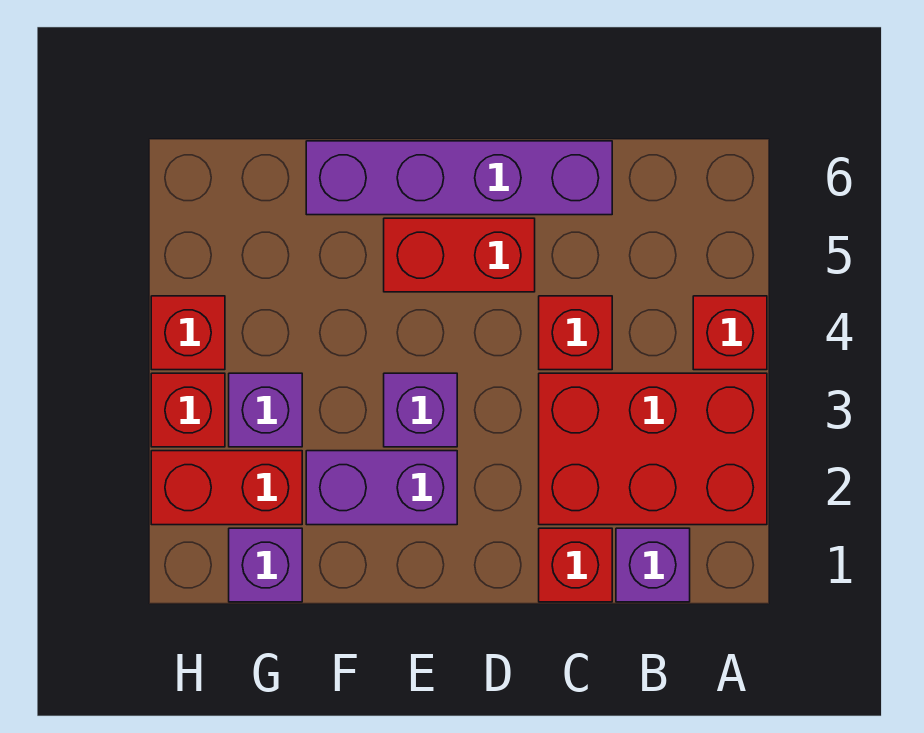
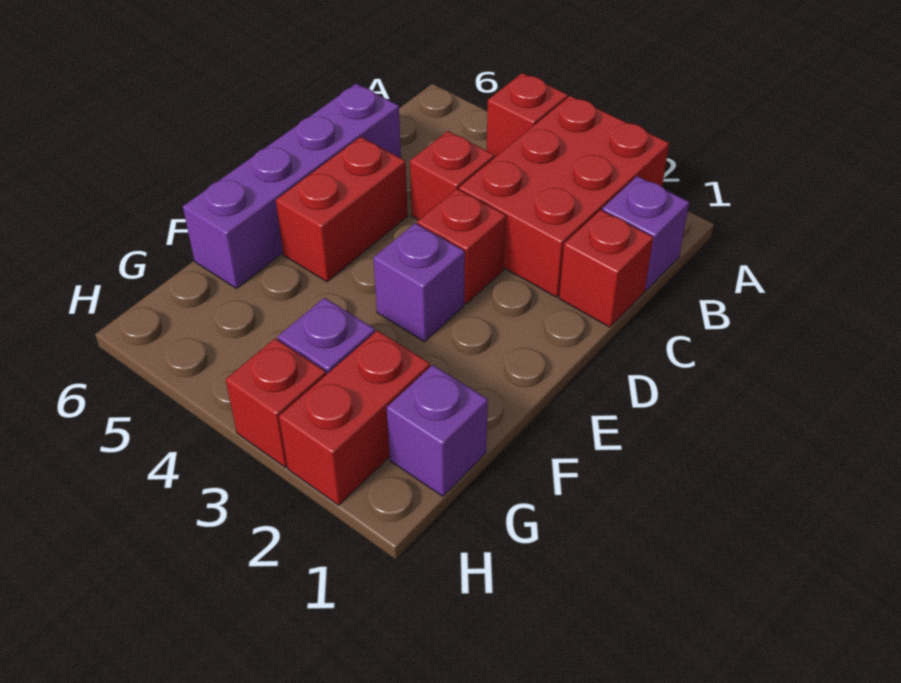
purple 1x2 brick [306,451,457,525] -> none
red 1x1 brick [151,296,225,370] -> red 1x1 brick moved to [417,189,506,304]

